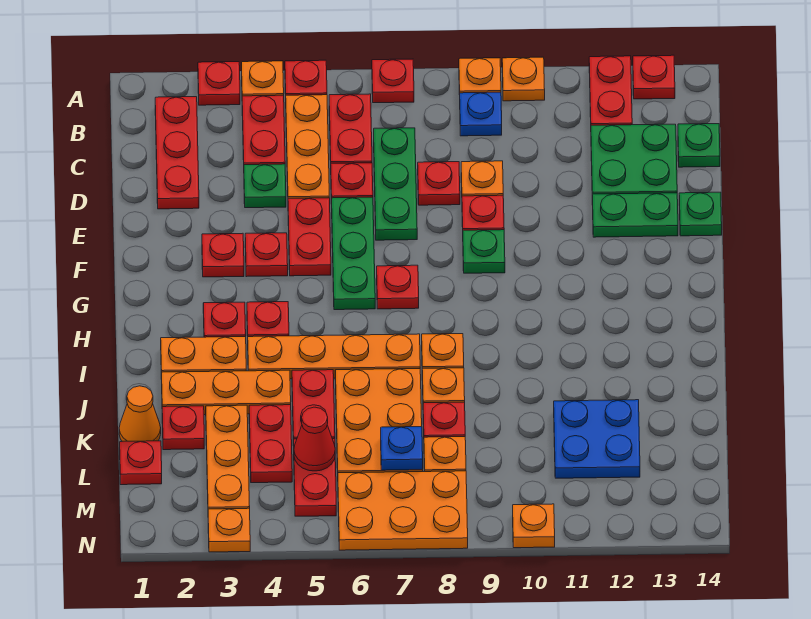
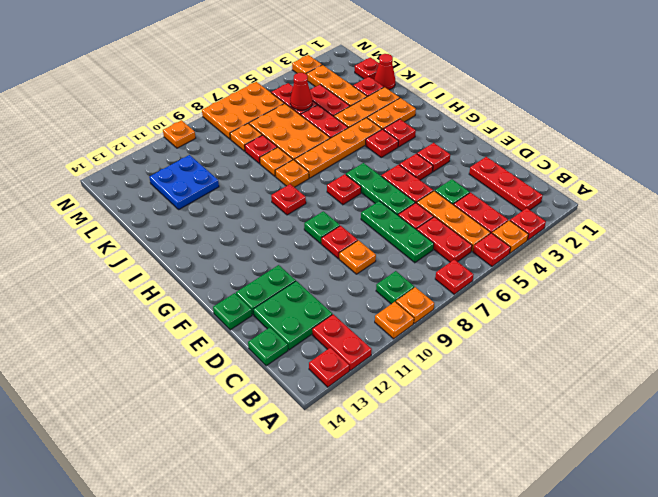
blue 1x1 plate [460,92,502,136] -> green 1x1 plate [376,271,414,304]
red 1x1 plate [418,162,460,205] -> red 1x1 plate moved to [271,184,306,215]
orange 1x1 cone [119,386,161,441] -> red 1x1 cone [374,54,395,90]
blue 1x1 plate [381,427,423,470] -> none

